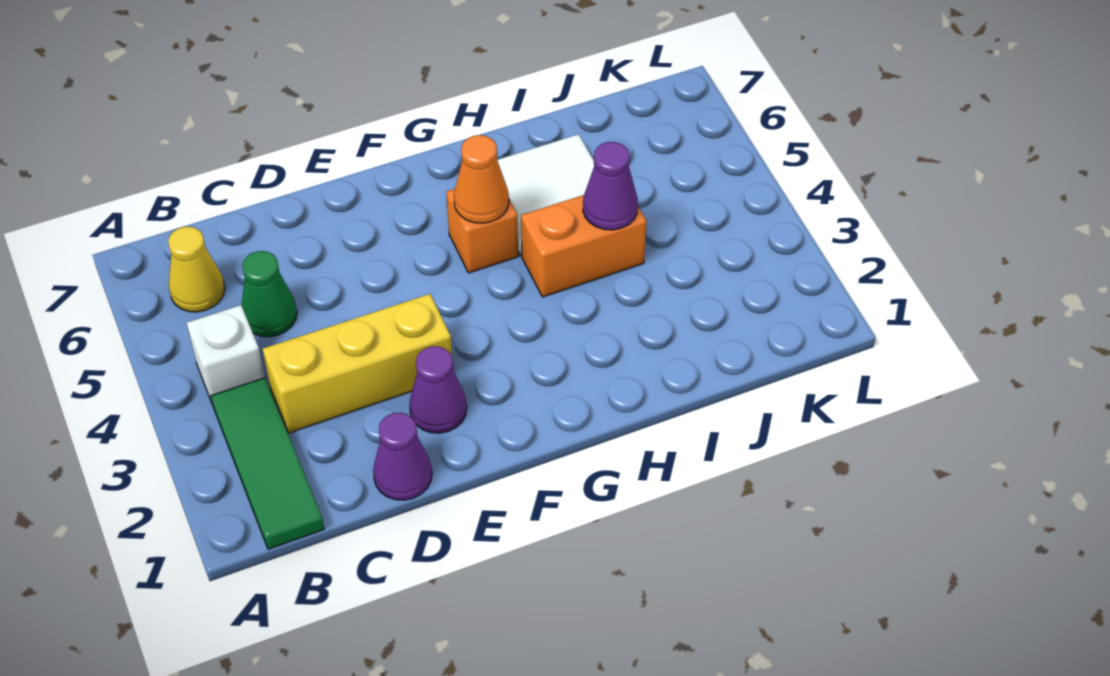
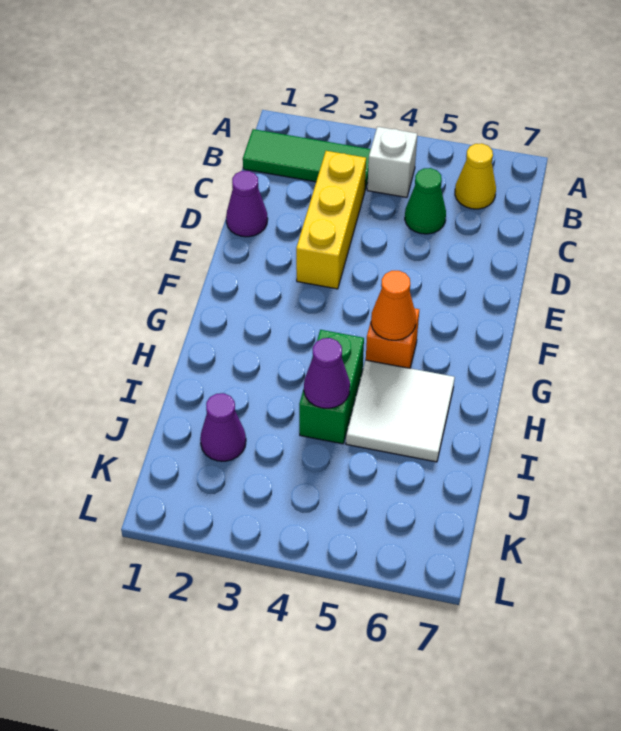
purple 1x1 cone [409,346,467,433] -> purple 1x1 cone moved to [200,393,246,461]
orange 1x2 brick [521,195,646,297] -> green 1x2 brick [299,330,364,444]

